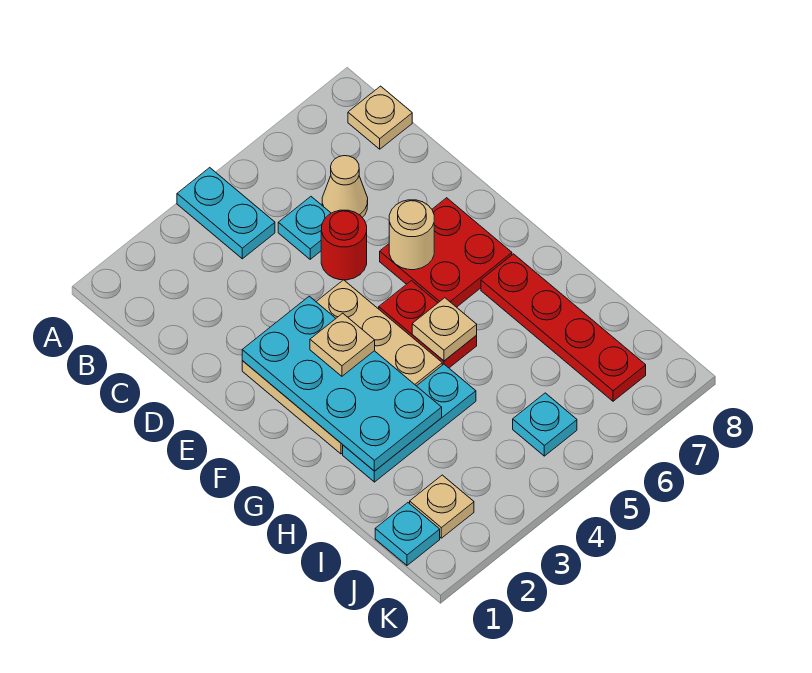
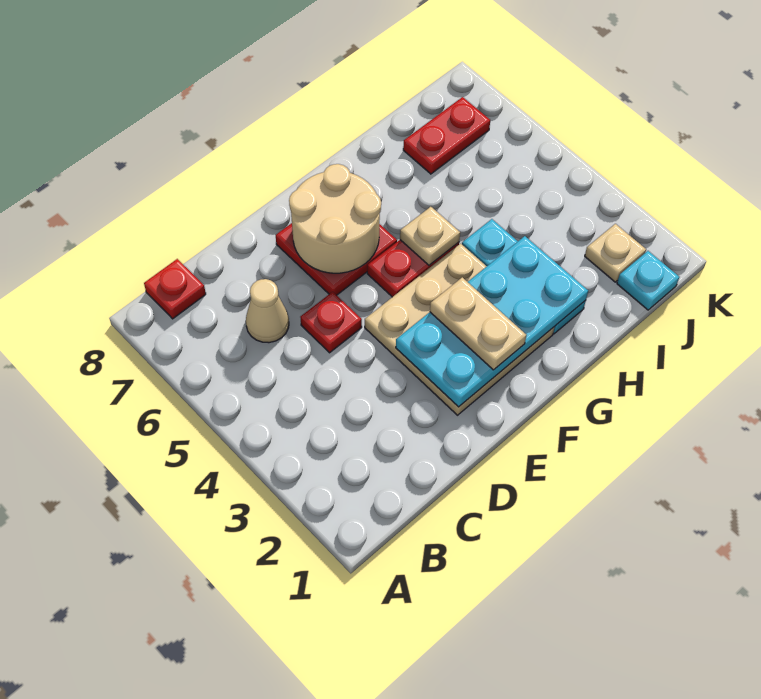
cyan 1x2 plate [177,168,275,259] -> none
tan 1x1 plate [348,86,412,149] -> red 1x1 plate [144,259,206,319]
cyan 1x1 plate [278,197,331,259] -> none
red 1x1 round brick [321,210,367,280] -> red 1x1 plate [300,292,362,353]
tan 1x1 round brick [389,200,434,270] -> tan 2x2 round brick [289,164,381,273]
tan 1x1 plate [310,313,375,376] -> tan 1x2 plate [430,277,526,370]
red 1x4 plate [481,254,646,401] -> red 1x2 plate [403,97,490,174]
cyan 1x1 plate [513,393,577,456] -> none

